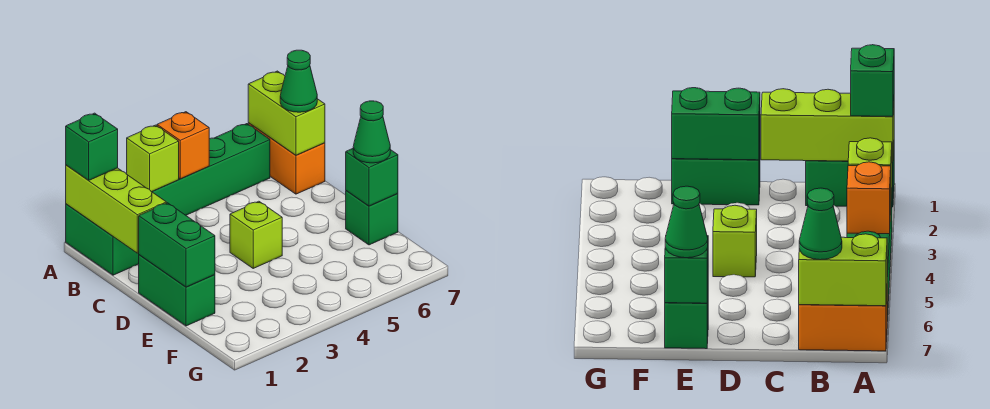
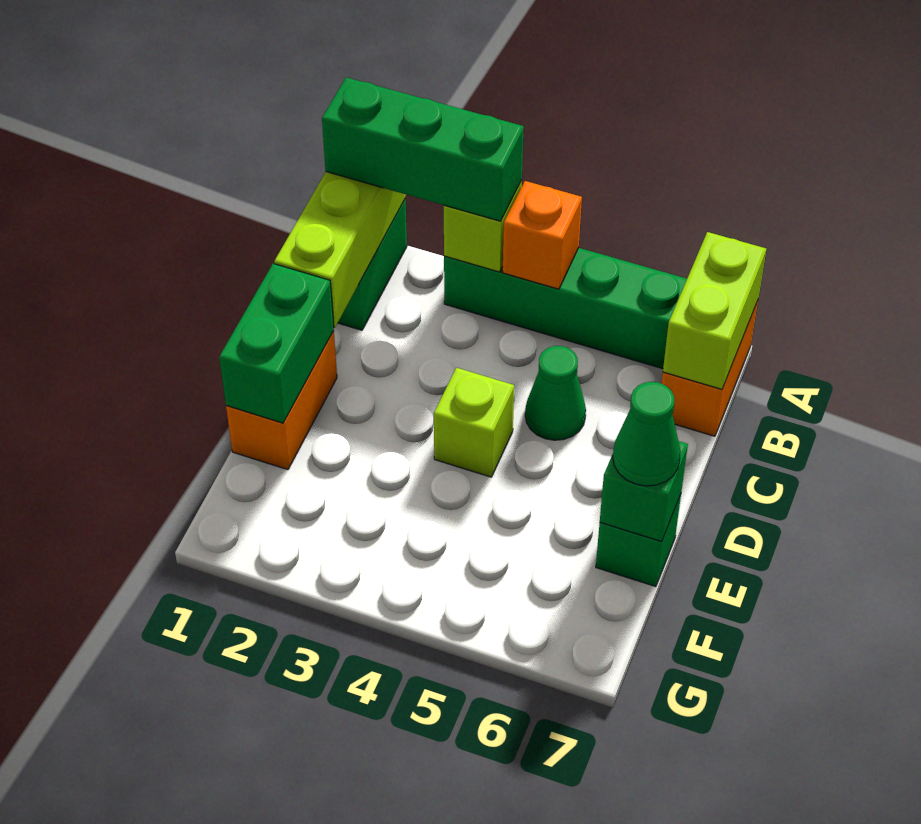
green 1x1 brick [66,113,118,180] -> green 1x3 brick [322,77,524,221]
green 1x1 cone [280,50,317,112] -> green 1x1 cone moved to [525,346,586,440]
green 1x2 brick [139,255,215,326] -> orange 1x2 brick [226,331,337,470]

